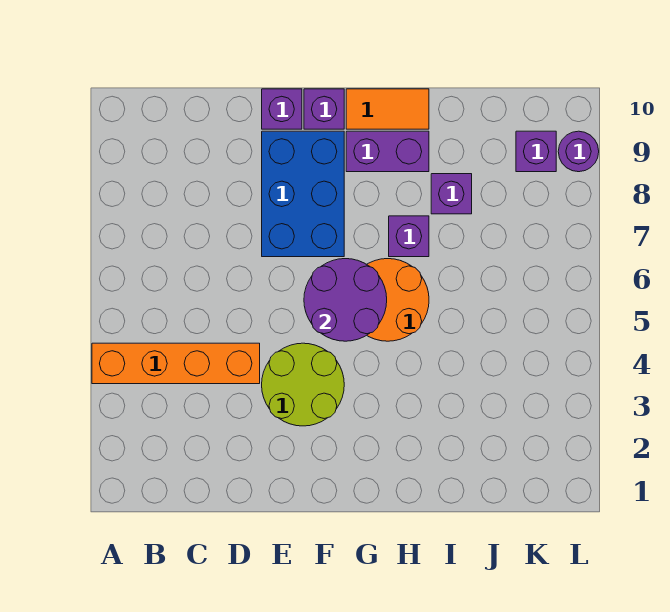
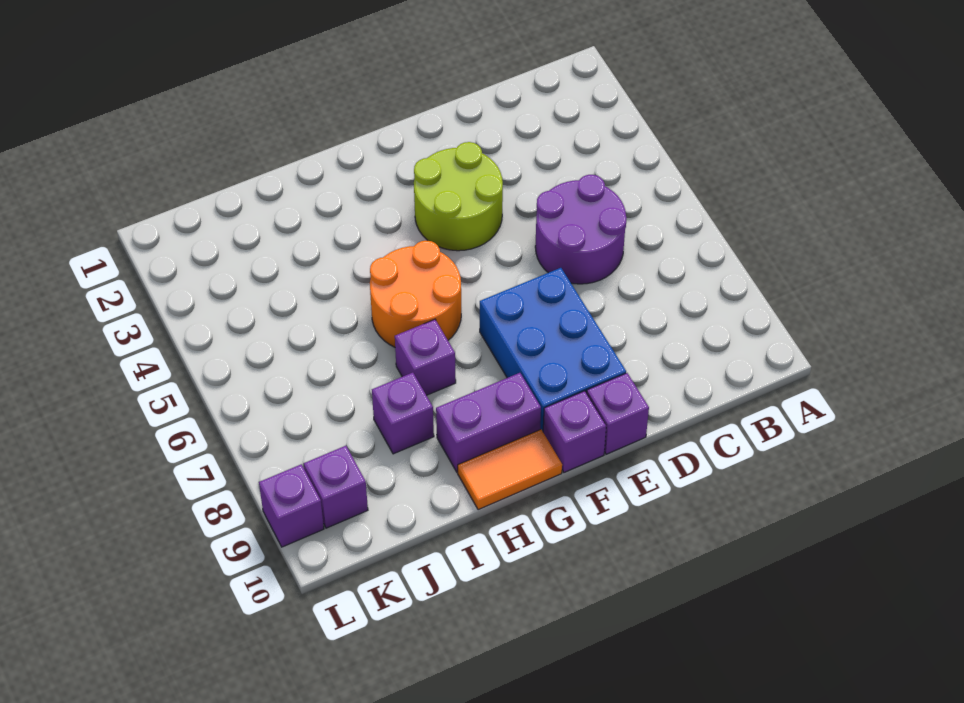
orange 1x4 brick [92,343,260,384] -> none
purple 2x2 round brick [304,259,387,341] -> purple 2x2 round brick moved to [535,175,627,284]
purple 1x1 round brick [558,131,599,172] -> purple 1x1 brick [259,464,324,547]

